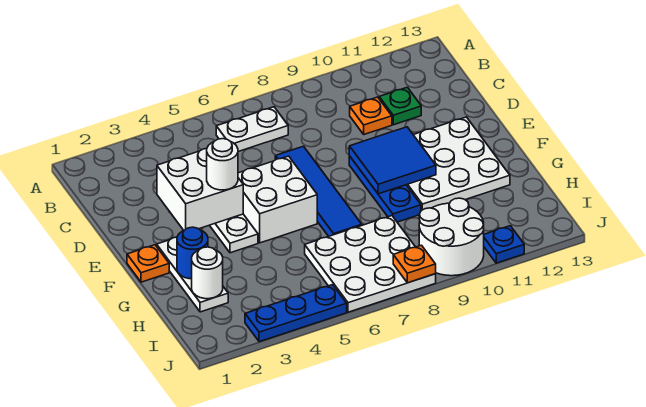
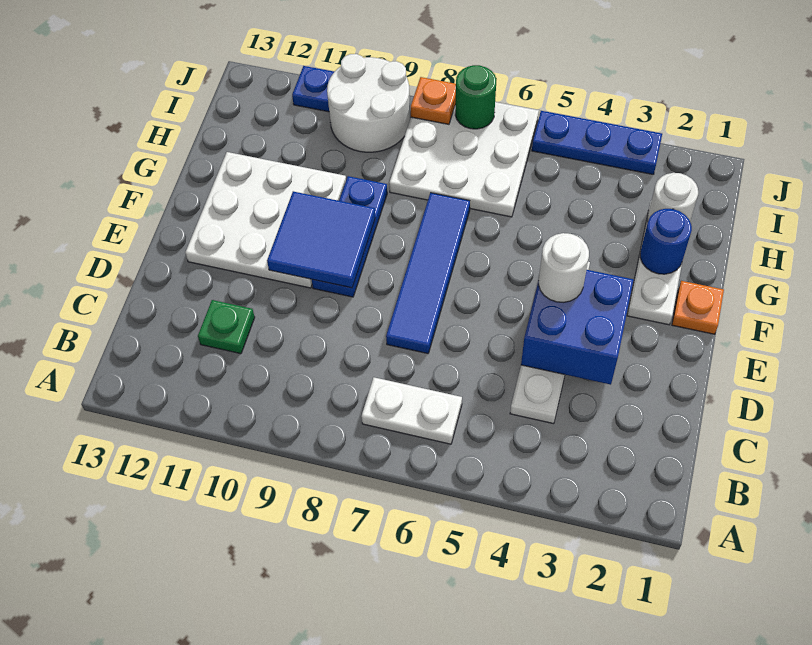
orange 1x1 plate [350,97,392,134] -> none
white 2x2 brick [157,149,243,230] -> blue 2x2 brick [521,270,634,385]
white 2x2 brick [238,156,317,243] -> none
none -> green 1x1 round brick [455,65,496,129]

